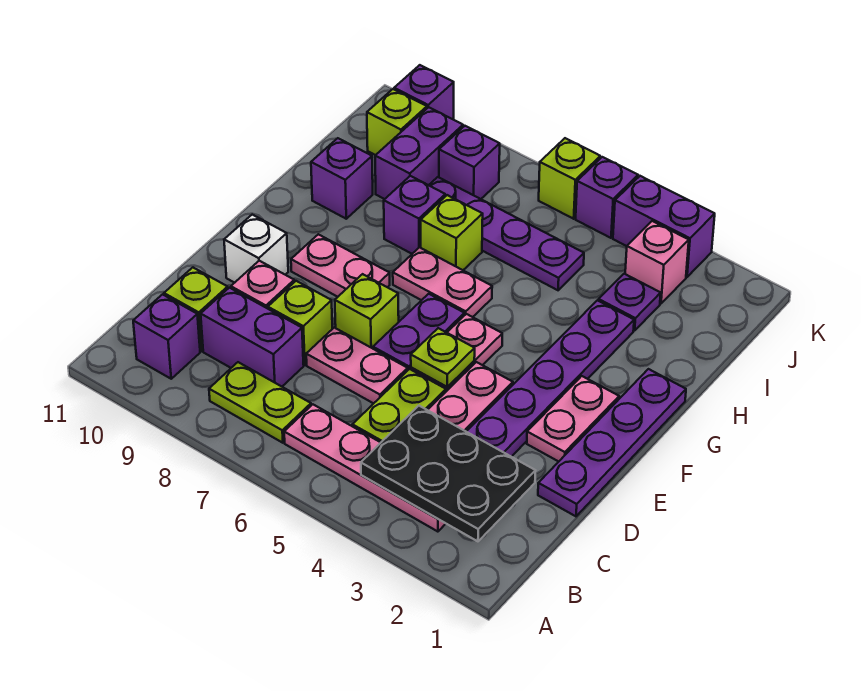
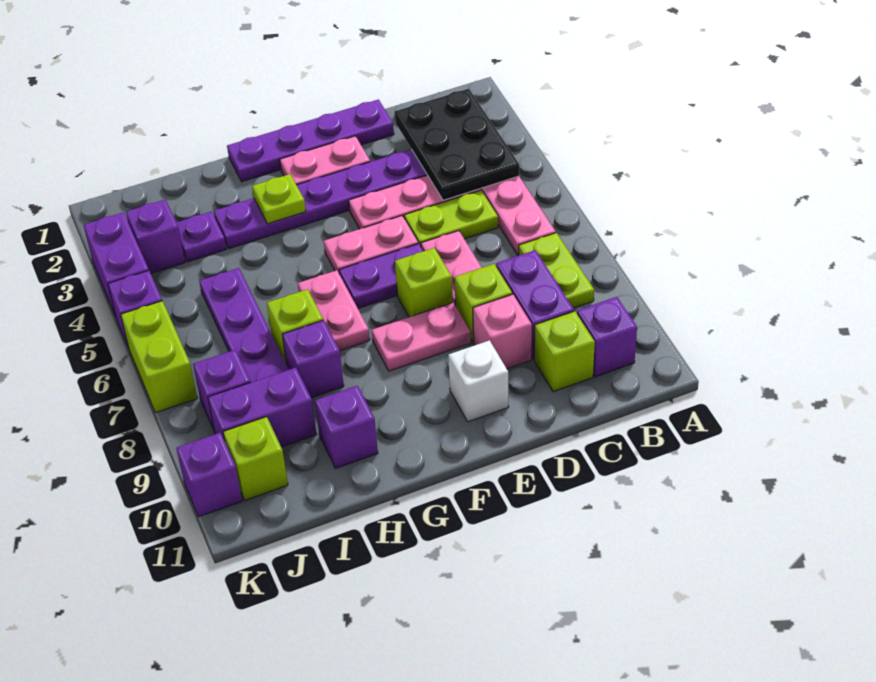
lime 1x1 plate [411,328,475,387] -> lime 1x1 plate moved to [252,174,306,224]
pink 1x2 plate [291,234,390,297] -> pink 1x2 plate turned to [372,303,471,371]
pink 1x1 brick [625,221,689,304] -> purple 1x1 brick [126,200,185,273]
lime 1x1 brick [539,138,600,219] -> lime 1x2 brick [121,301,197,413]

